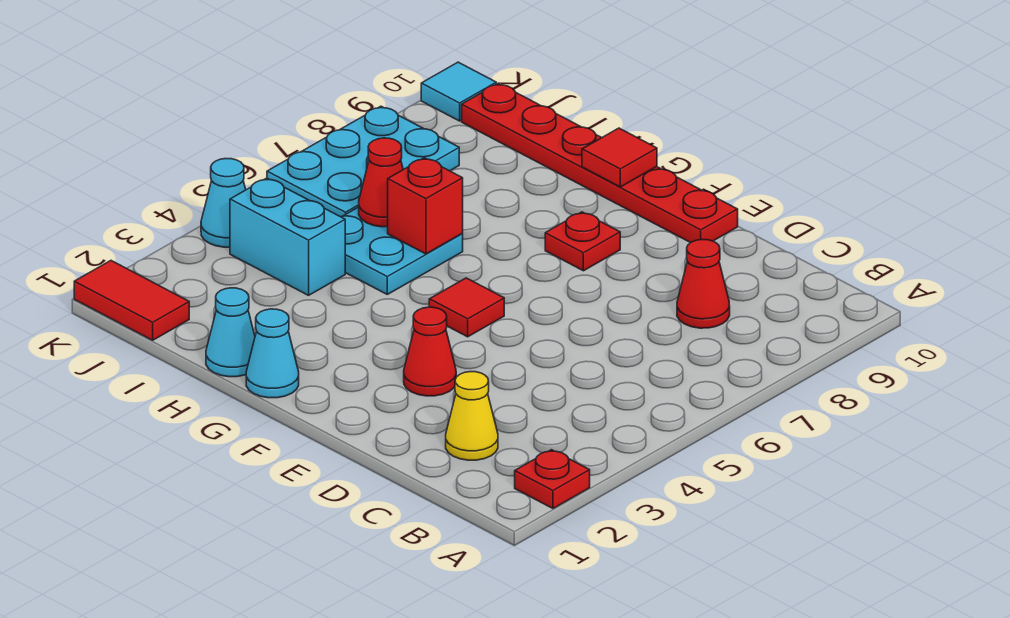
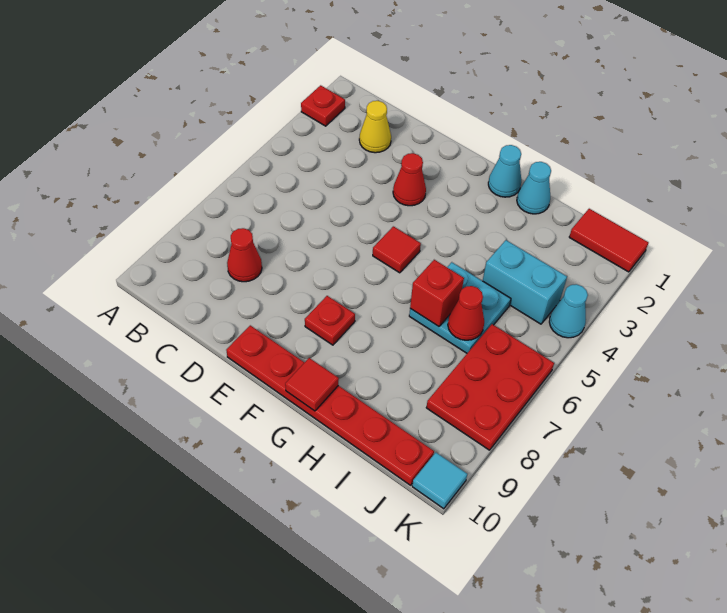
cyan 2x3 plate [267,106,459,217] -> red 2x3 plate [426,324,554,450]

